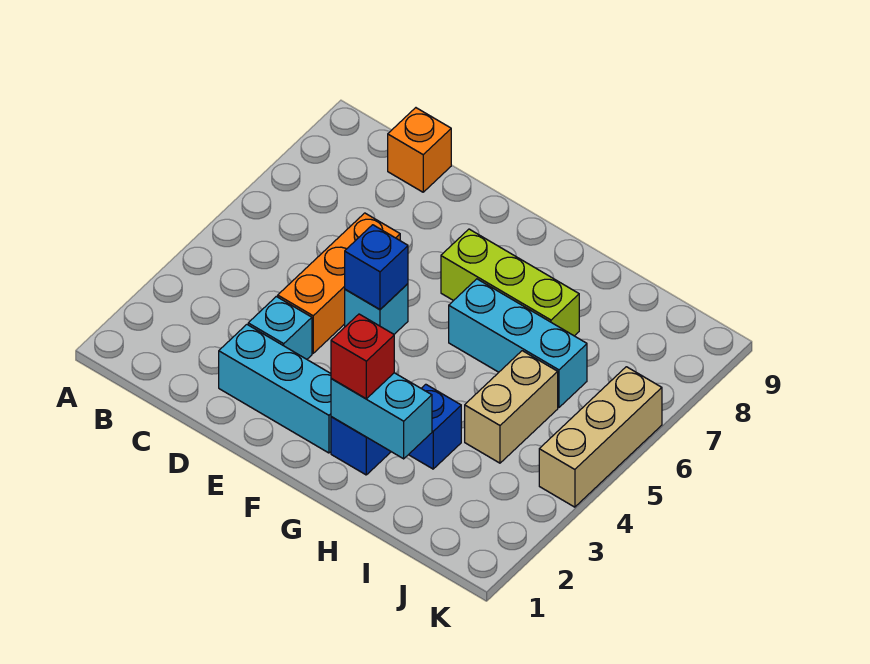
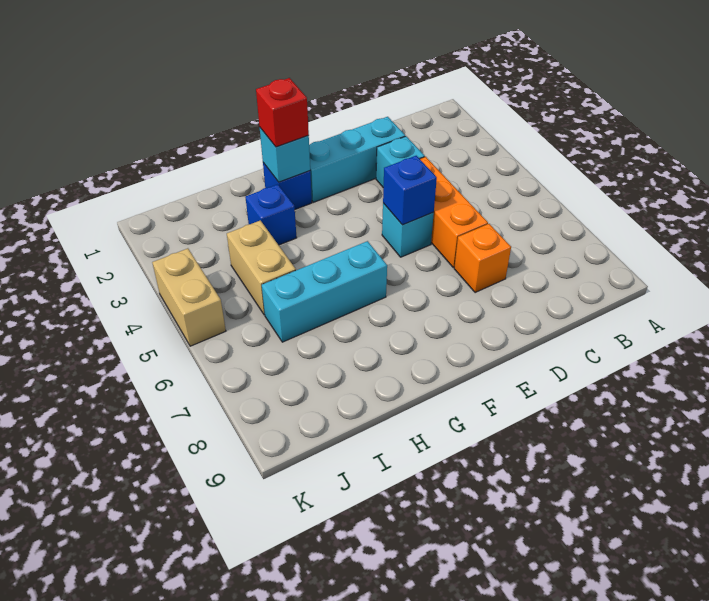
orange 1x1 brick [388,108,451,192] -> orange 1x1 brick moved to [454,224,511,293]
lime 1x3 brick [441,229,579,336] -> none
cyan 1x2 brick [331,373,432,459] -> cyan 1x1 brick [260,128,310,182]
tan 1x3 brick [539,367,662,507] -> tan 1x2 brick [152,248,226,346]

